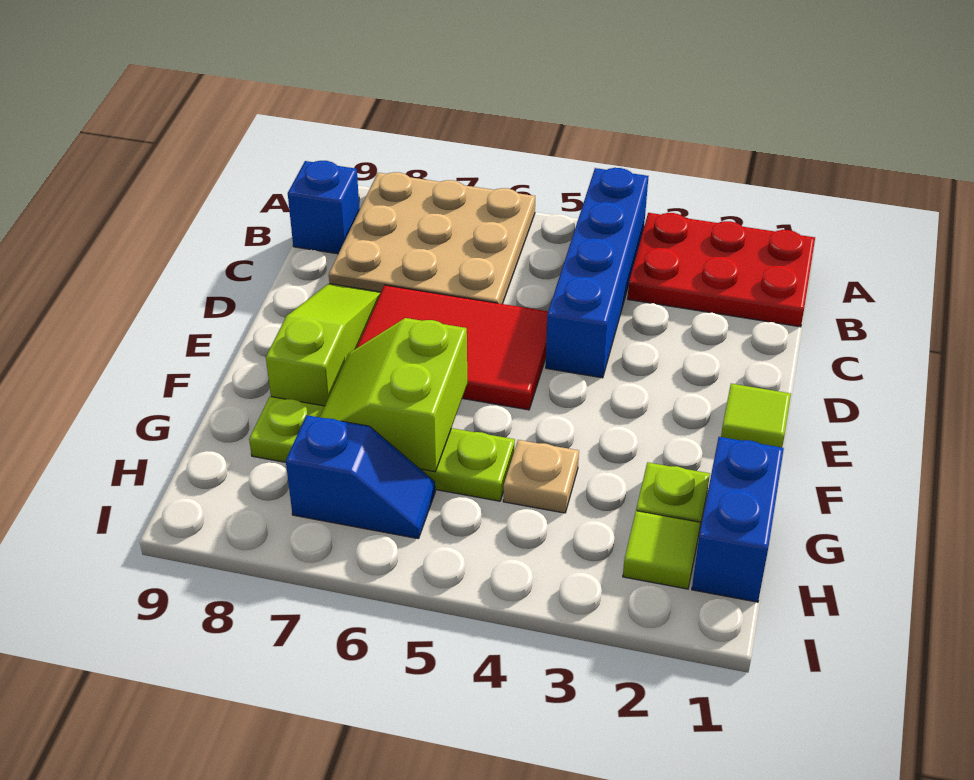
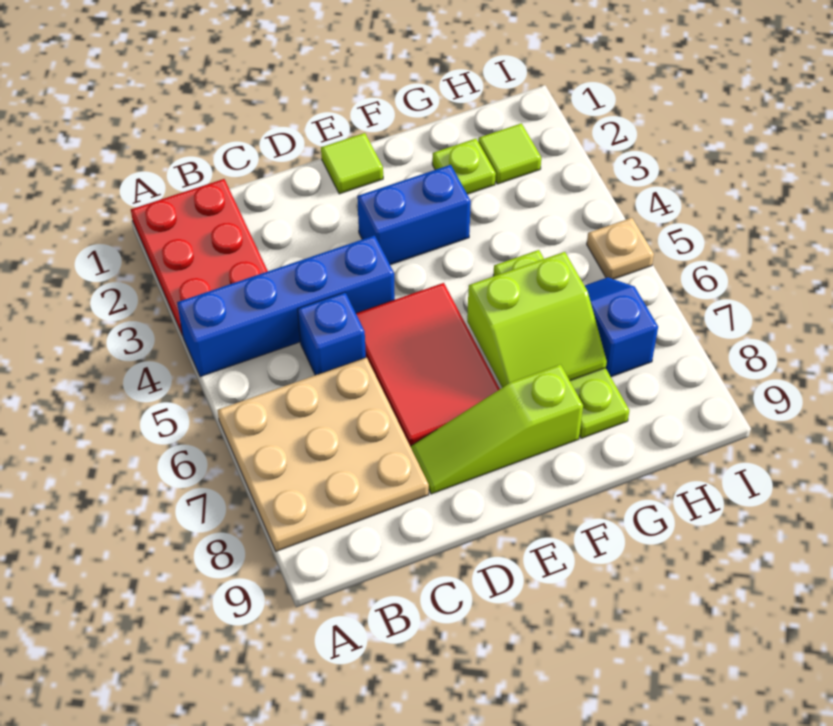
blue 1x1 brick [288,161,360,254] -> blue 1x1 brick moved to [298,292,366,375]
blue 1x2 brick [692,437,784,602] -> blue 1x2 brick moved to [357,165,471,265]
tan 1x1 plate [503,440,579,513] -> tan 1x1 plate moved to [587,218,654,279]

